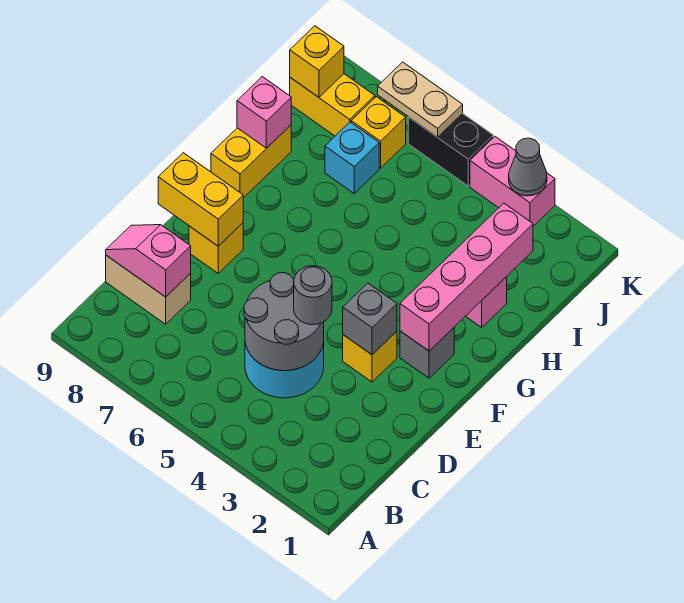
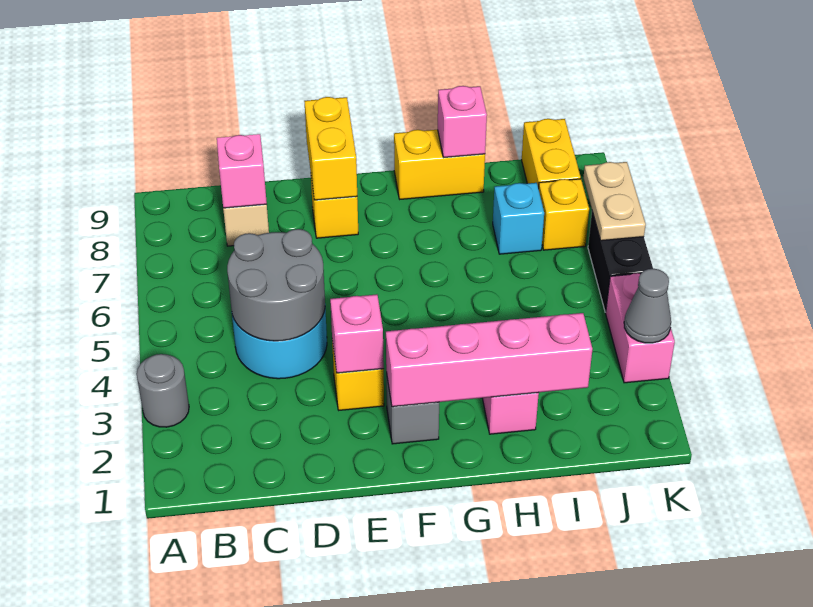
grey 1x1 round brick [294,266,332,325] -> grey 1x1 round brick moved to [137,354,189,427]
grey 1x1 brick [343,283,397,355] -> pink 1x1 brick [330,294,384,373]
yellow 1x1 brick [290,26,344,97] -> none

